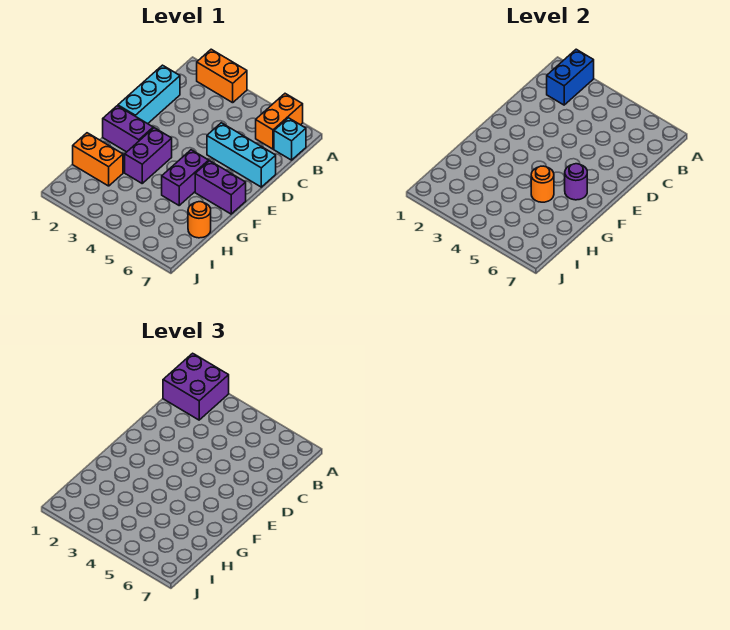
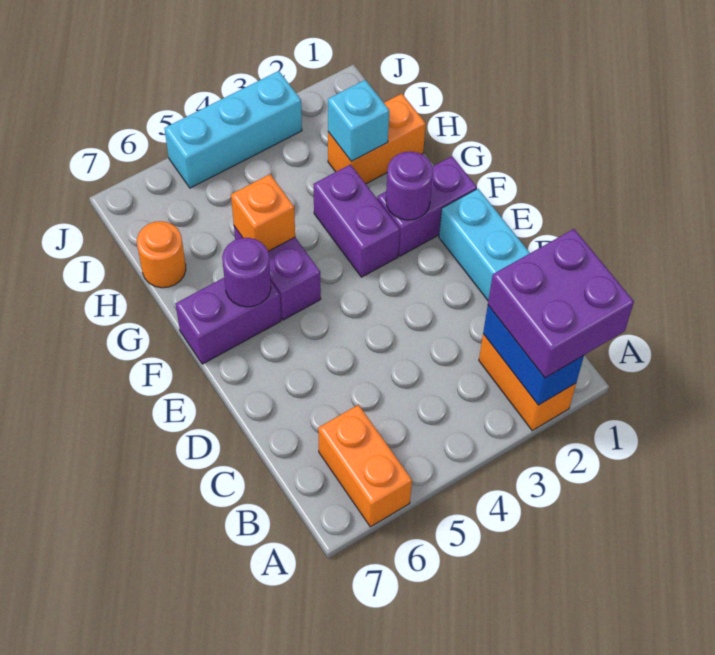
orange 1x2 brick [197,49,247,103] -> orange 1x2 brick turned to [479,334,576,431]
cyan 1x1 brick [274,118,306,160] -> cyan 1x1 brick moved to [328,80,389,161]
cyan 1x3 brick [207,123,276,187] -> cyan 1x3 brick moved to [164,71,302,188]
none -> purple 1x1 round brick [386,152,433,220]
orange 1x1 round brick [531,166,554,202] -> orange 1x1 brick [231,174,295,251]

